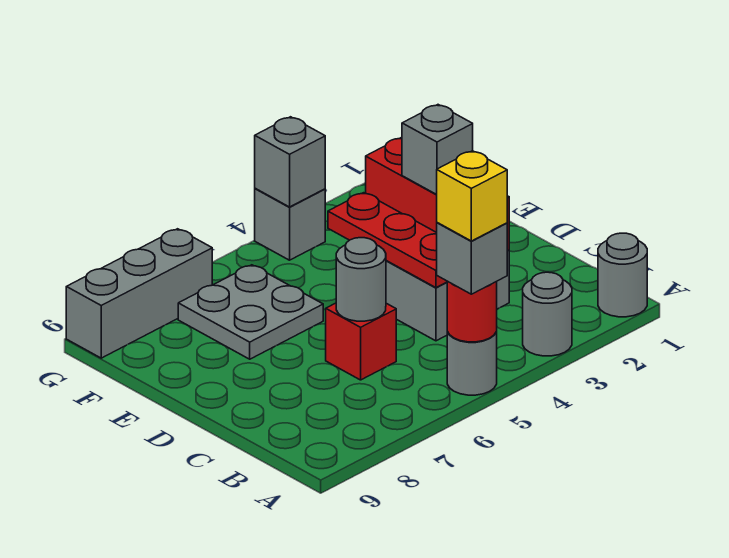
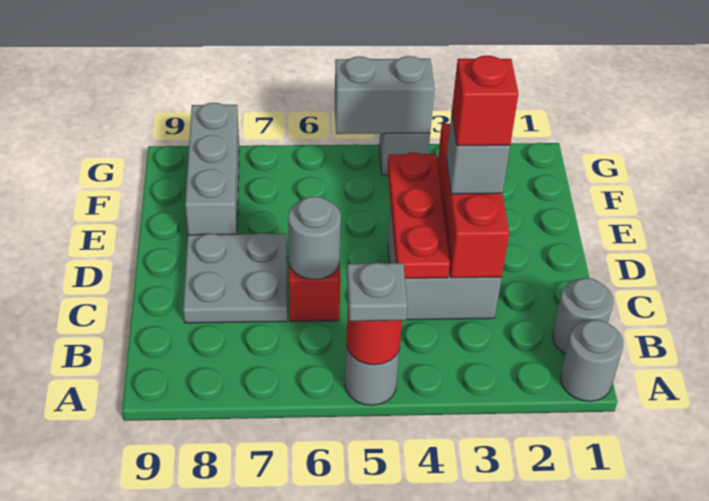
grey 1x1 round brick [523,272,572,356] -> grey 1x1 round brick moved to [553,278,613,354]
grey 1x1 brick [437,223,507,294] -> grey 1x1 plate [347,263,407,321]
yellow 1x1 brick [437,151,507,241] -> none
none -> red 1x1 brick [452,56,518,146]
grey 2x2 plate [178,265,323,359] -> grey 2x2 plate moved to [183,233,287,323]
grey 1x1 brick [255,117,325,207] -> grey 1x2 brick [335,56,435,134]
grey 1x3 brick [66,229,212,358] -> grey 1x3 brick turned to [185,103,239,235]

